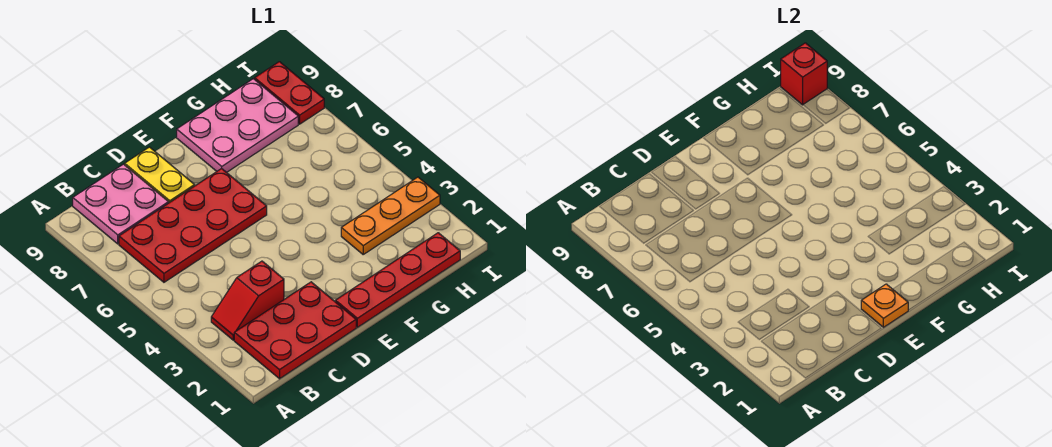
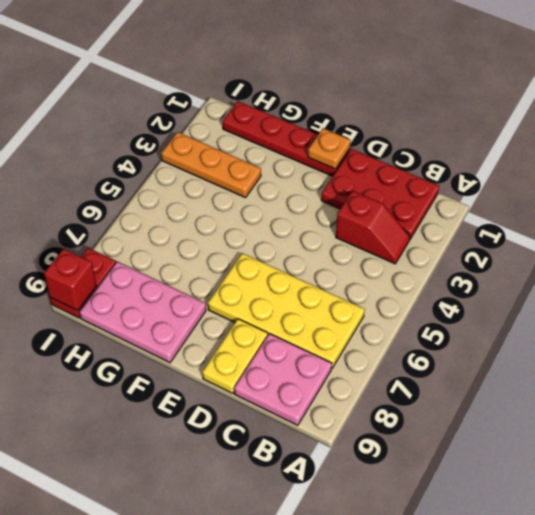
red 2x4 plate [119,168,267,282] -> yellow 2x4 plate [208,253,365,368]

